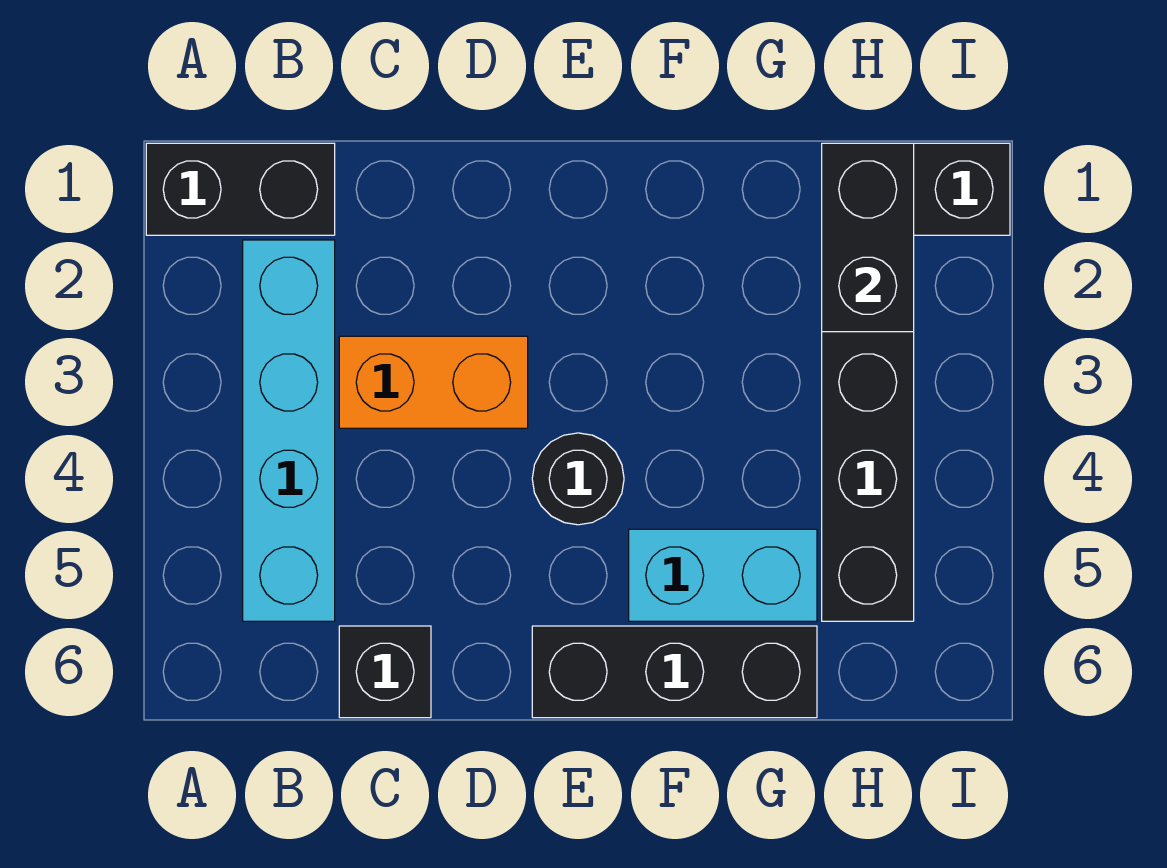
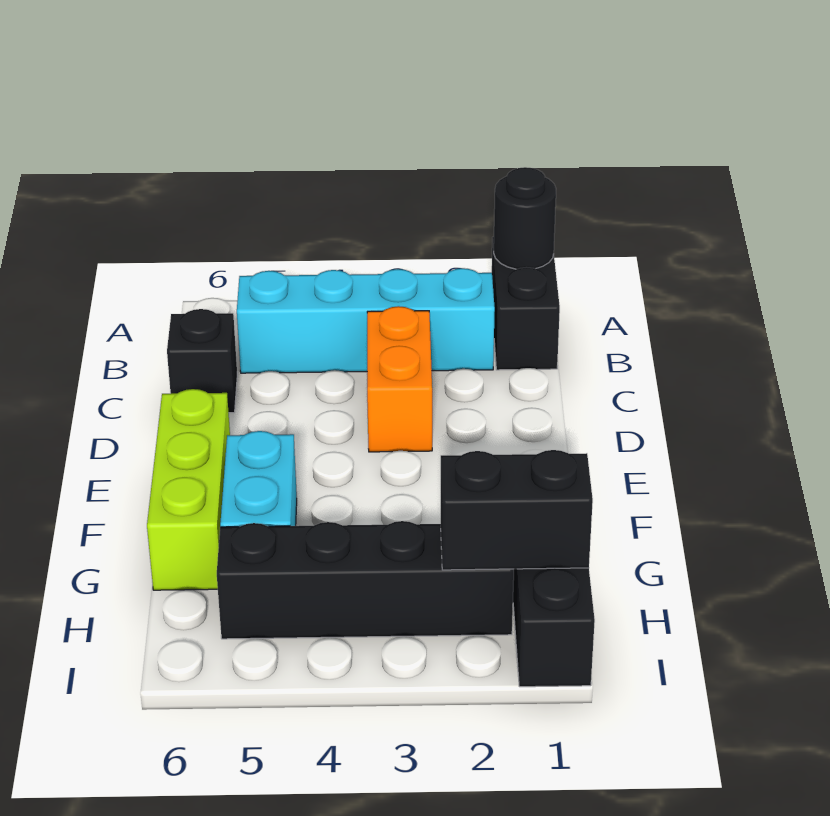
black 1x1 round brick [532,433,624,525] -> black 1x1 round brick moved to [494,167,556,269]
black 1x3 brick [532,626,817,718] -> lime 1x3 brick [147,389,230,590]

